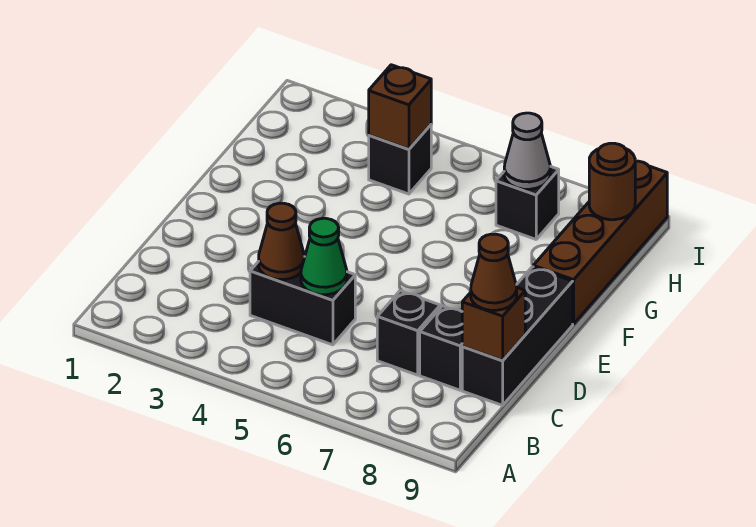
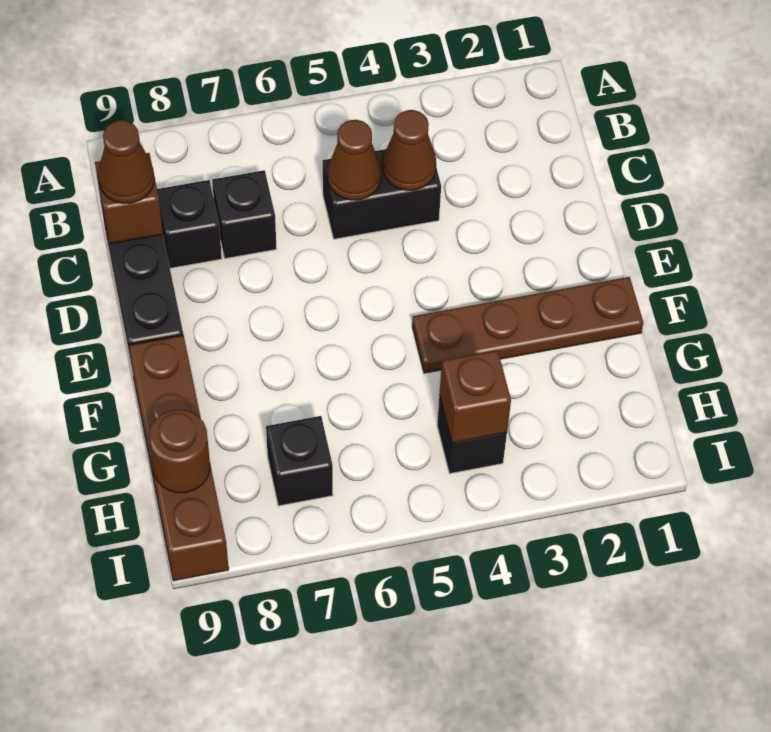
green 1x1 cone [301,218,347,295] -> brown 1x1 cone [328,120,381,200]
none -> brown 1x4 plate [412,277,643,373]
grey 1x1 cone [504,113,550,189] -> none

